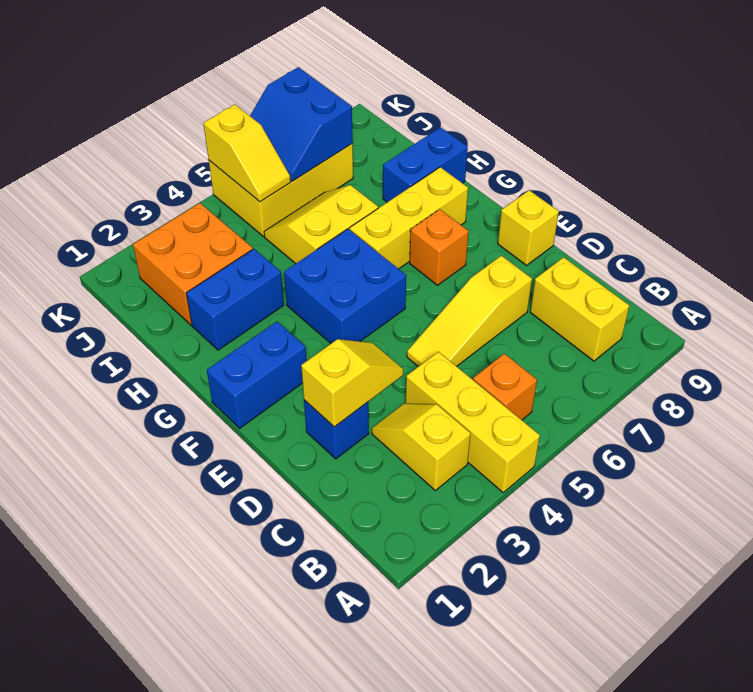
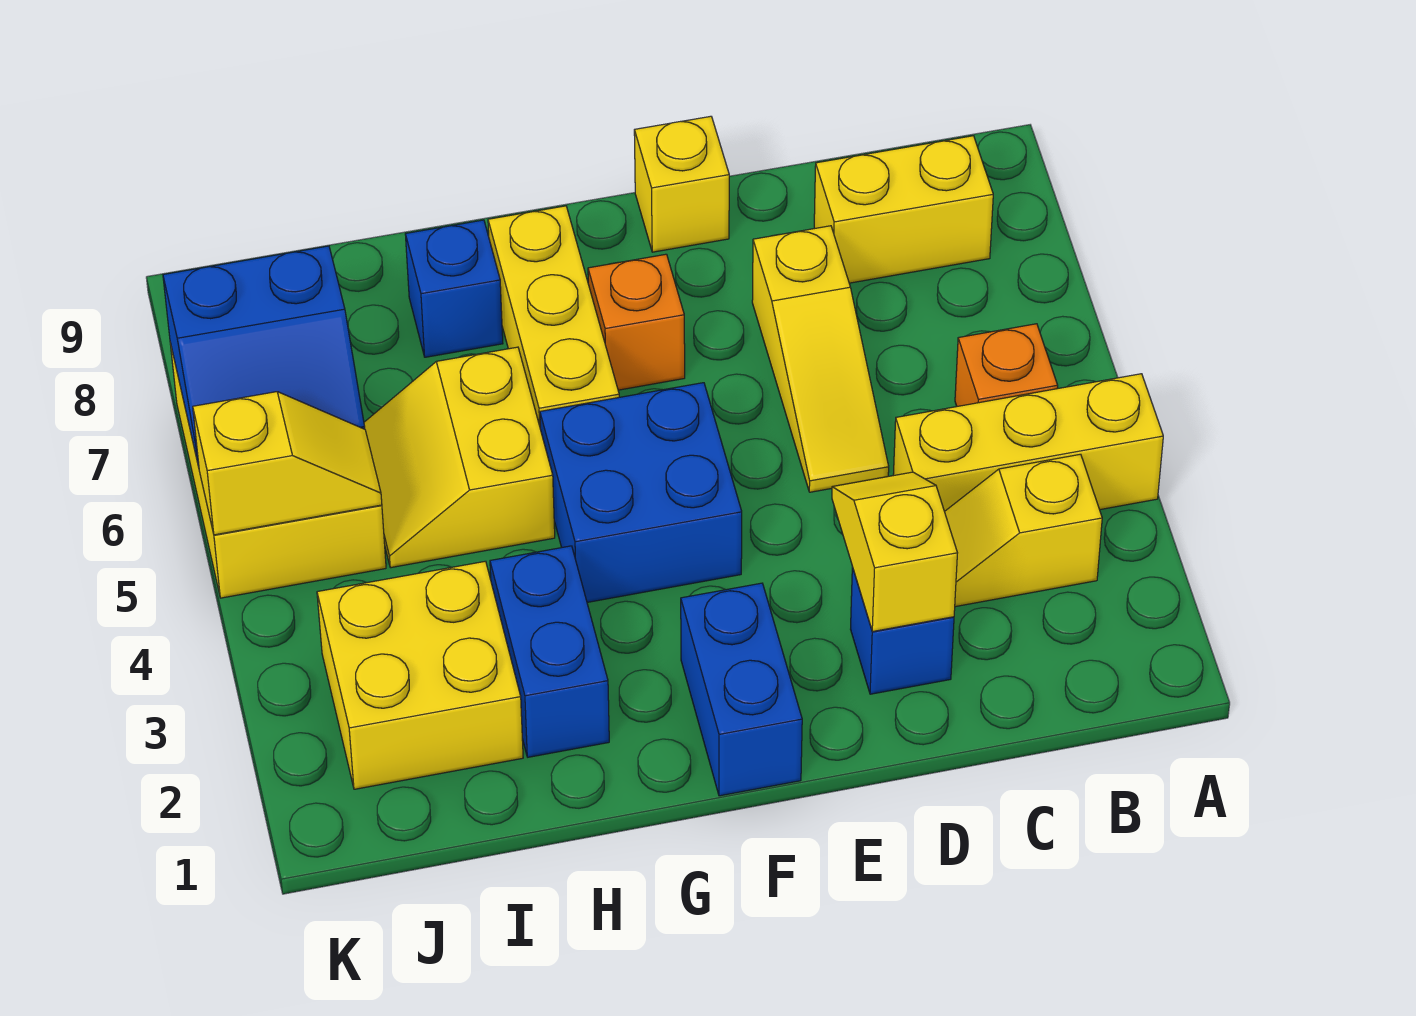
blue 1x2 brick [383,127,468,202] -> blue 1x1 brick [405,220,503,357]
orange 2x2 brick [133,203,253,325] -> yellow 2x2 brick [317,561,523,789]

